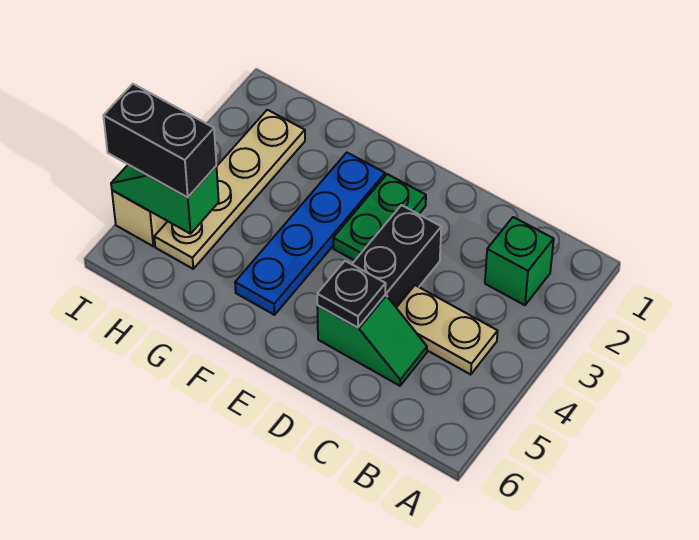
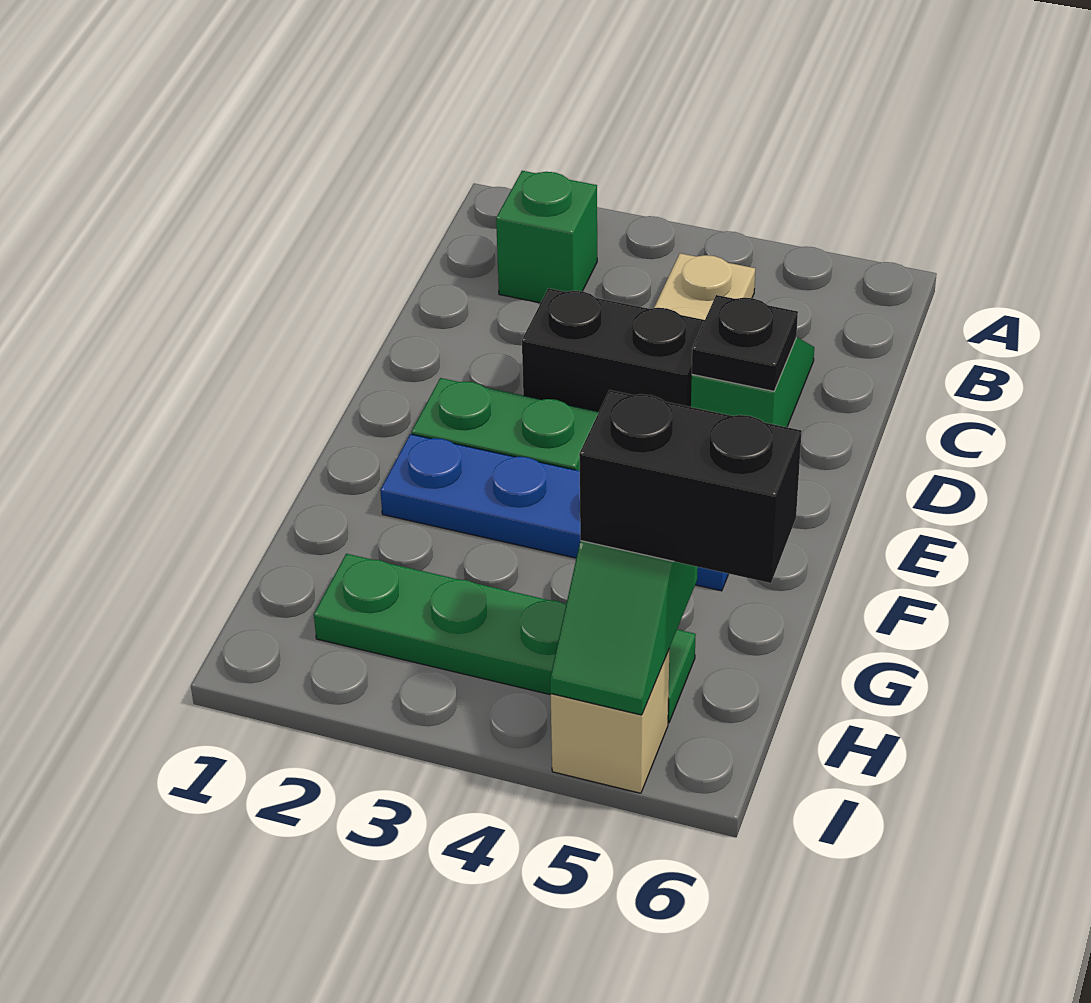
tan 1x4 plate [154,110,305,269] -> green 1x4 plate [314,554,696,723]
black 1x2 brick [103,84,216,197] -> black 1x2 brick turned to [579,390,802,583]

